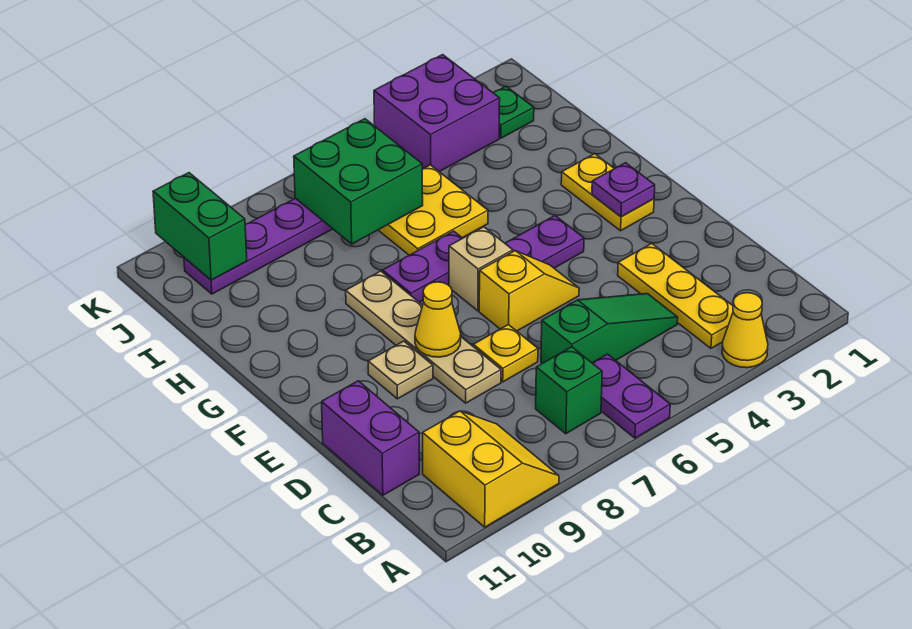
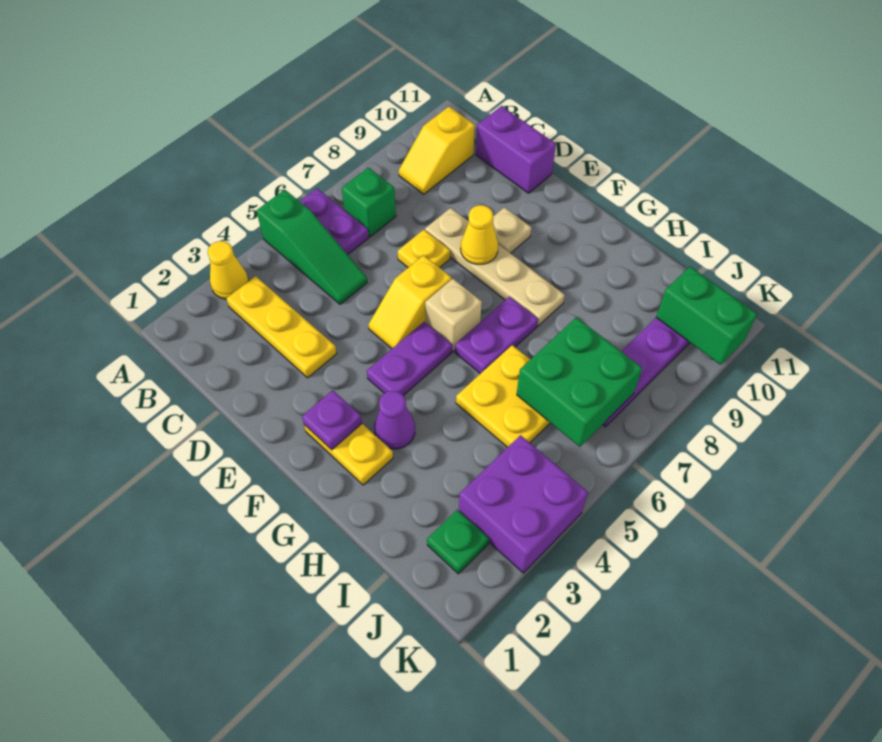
yellow 2x2 slope [423,411,559,527] -> yellow 1x2 slope [399,107,475,194]
green 1x3 slope [541,294,678,363] -> green 1x3 slope turned to [257,190,367,304]
none -> purple 1x1 cone [374,391,415,449]

